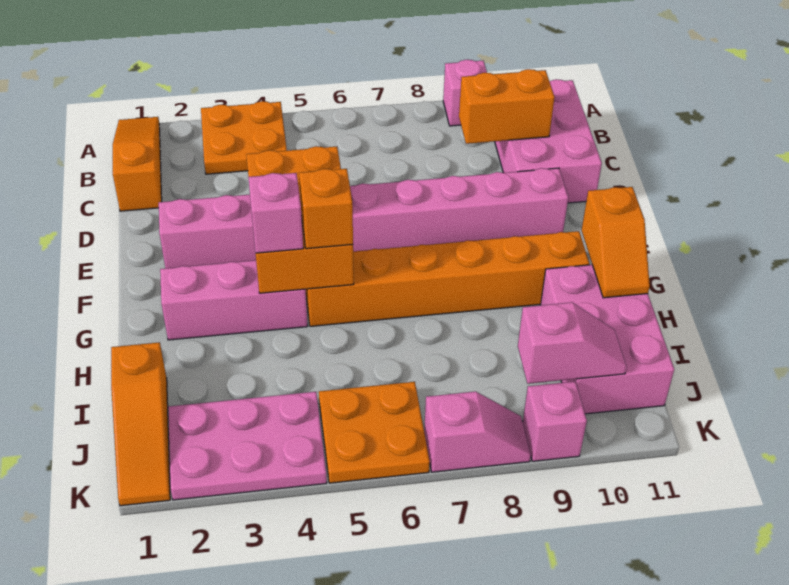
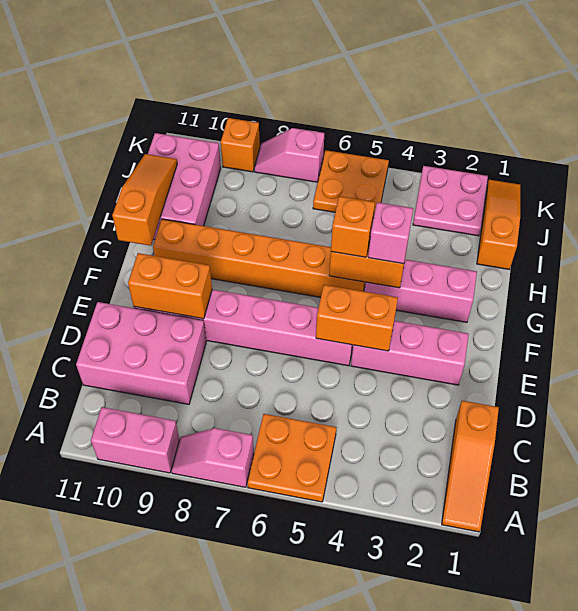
orange 2x2 plate [201,101,287,174] -> orange 2x2 plate moved to [247,414,337,502]
pink 1x1 brick [443,60,487,126] -> pink 1x2 brick [91,407,179,473]
pink 2x3 brick [495,79,602,203] -> pink 2x3 brick turned to [76,302,206,404]
orange 1x2 brick [459,69,555,144] -> orange 1x2 brick moved to [128,253,212,319]
orange 1x2 slope [582,187,650,298] -> orange 1x3 slope [112,154,177,246]
pink 2x3 plate [168,392,327,500] -> pink 2x2 plate [413,166,488,236]
pink 1x2 slope [518,302,627,384] -> pink 1x2 slope moved to [172,428,254,487]
pink 1x1 brick [523,381,587,461] -> orange 1x1 brick [221,118,260,172]

